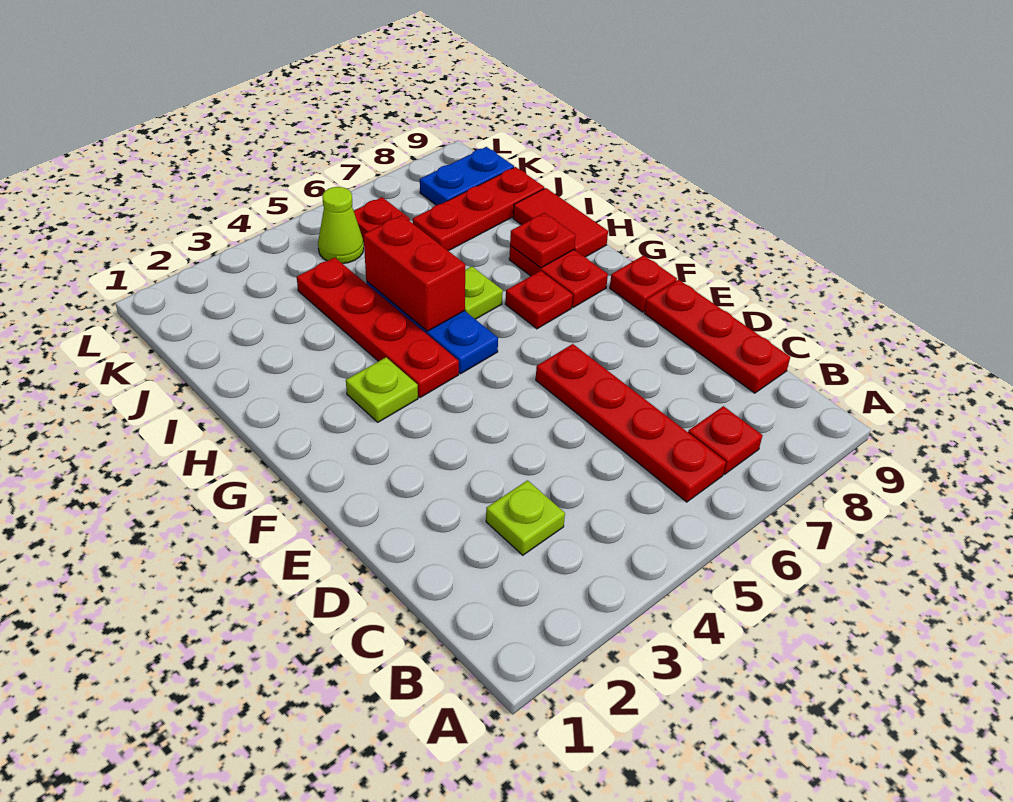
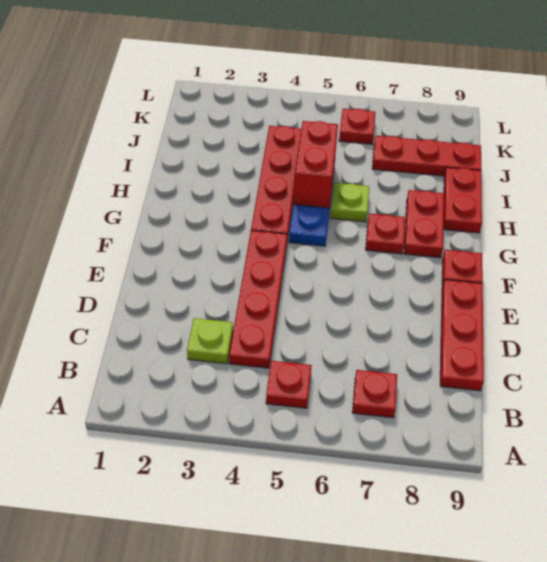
red 1x4 plate [536,344,726,502] -> red 1x4 plate moved to [229,230,287,368]
lime 1x1 plate [346,357,418,422] -> none
red 1x1 plate [510,213,576,268] -> red 1x1 plate moved to [266,361,312,408]
red 1x2 tile [513,188,608,257] -> red 1x2 plate [443,167,482,233]
lime 1x1 cone [318,187,364,264] -> none
blue 1x2 plate [420,147,514,205] -> none

